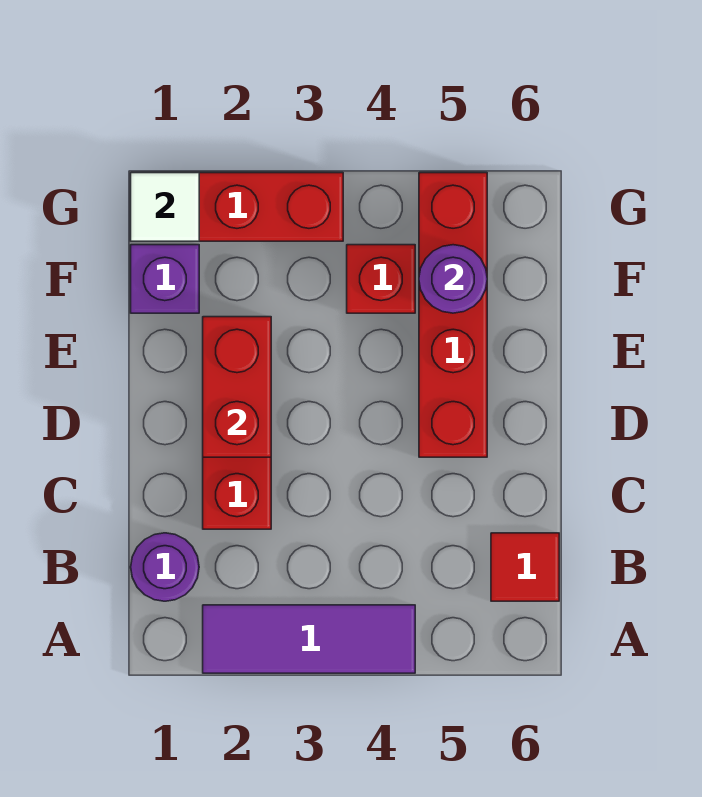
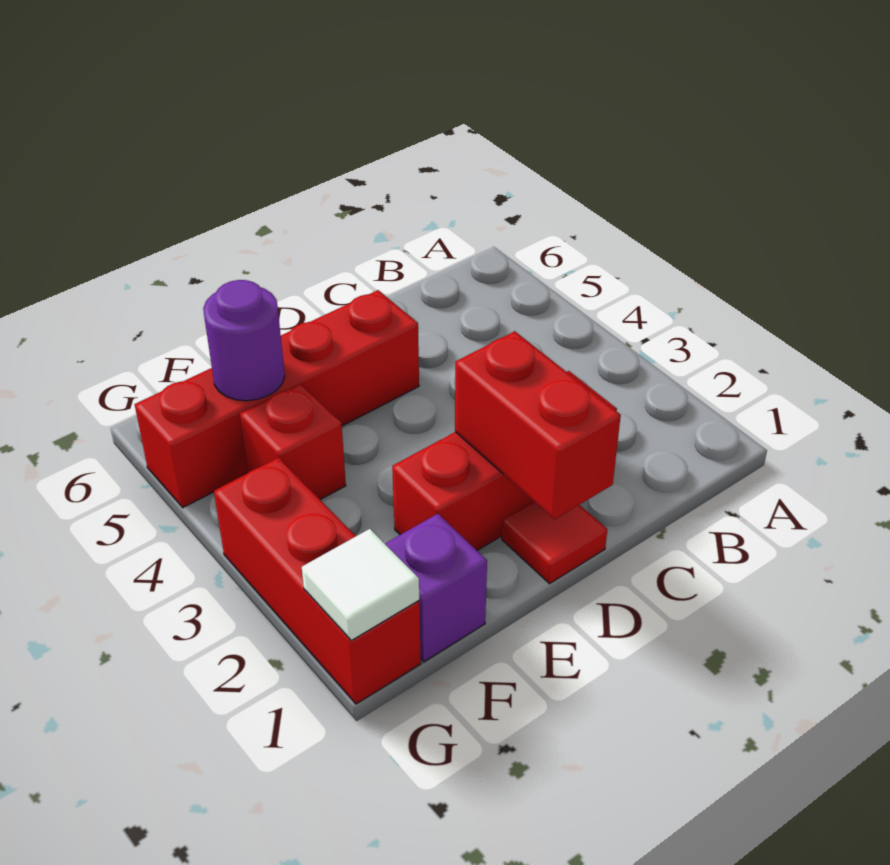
purple 1x3 tile [203,605,415,673] -> none
purple 1x1 round brick [131,533,199,601] -> none
red 1x1 tile [491,533,559,601] -> red 1x1 tile moved to [502,501,607,584]
red 1x2 brick [203,317,271,457] -> red 1x2 brick turned to [455,331,621,519]

